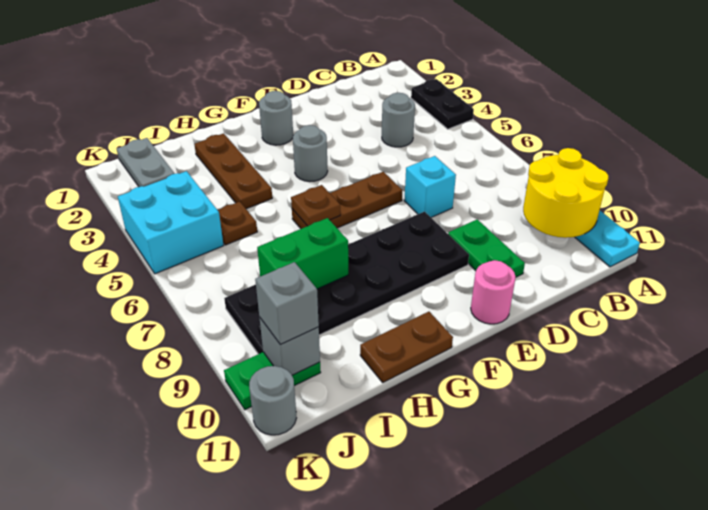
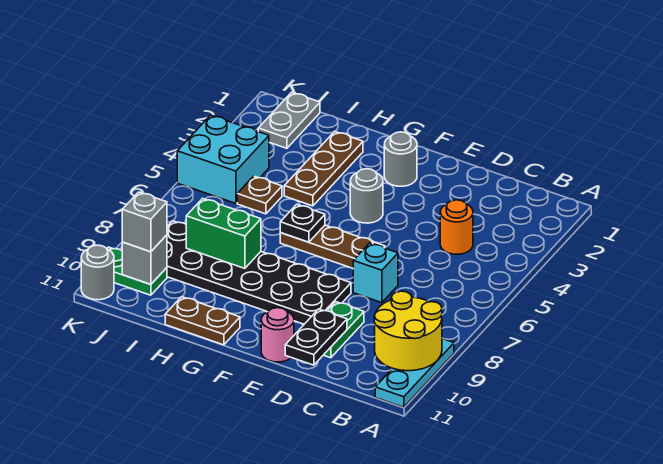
black 1x2 plate [411,79,474,129] -> black 1x2 plate moved to [285,309,347,365]
grey 1x1 round brick [382,93,415,147] -> orange 1x1 round brick [440,200,473,254]
brown 1x1 plate [291,185,340,226] -> black 1x1 plate [280,204,325,242]

